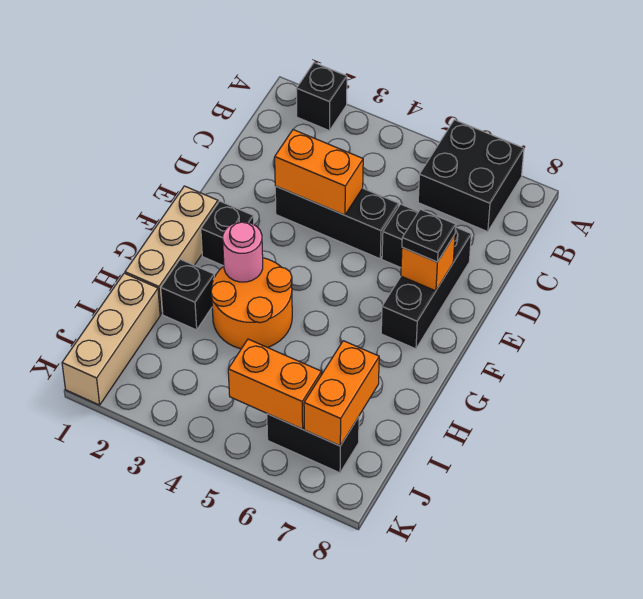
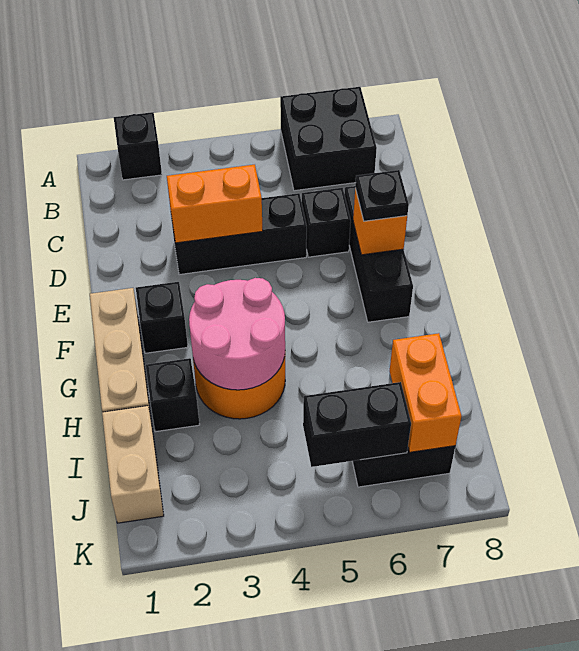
pink 1x1 round brick [223,222,263,282] -> pink 2x2 round brick [189,278,285,390]
tan 1x3 brick [62,273,160,405] -> tan 1x2 brick [102,406,164,523]
orange 1x2 brick [228,339,321,429] -> black 1x2 brick [303,382,411,467]

